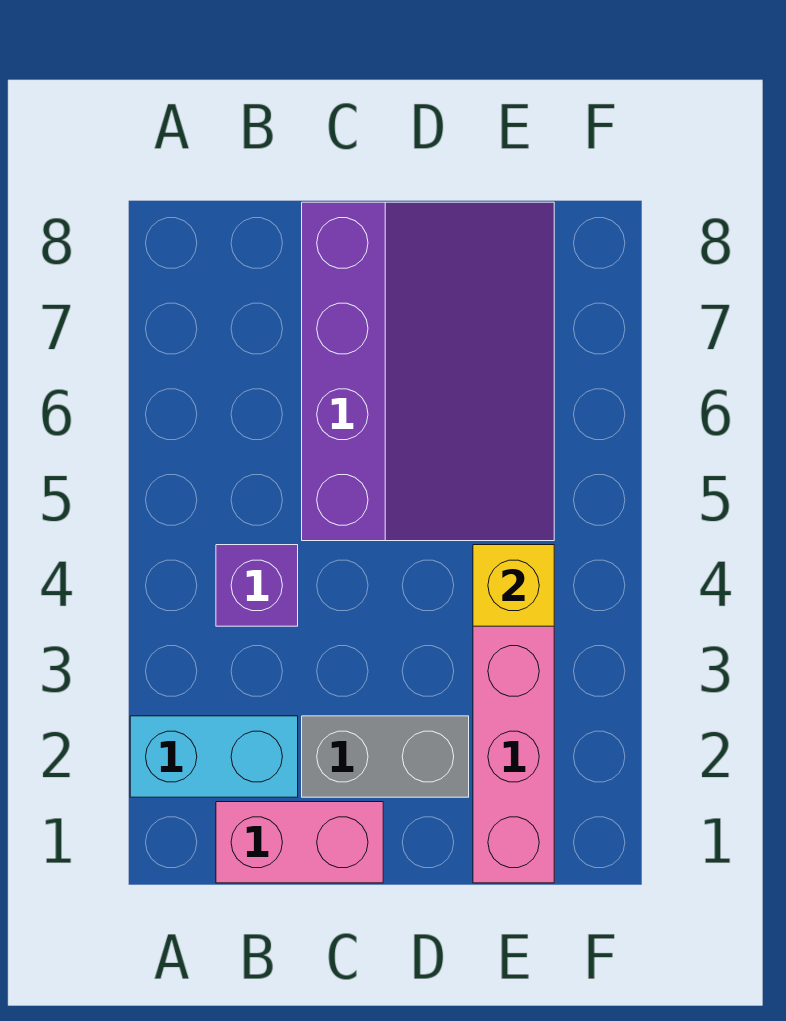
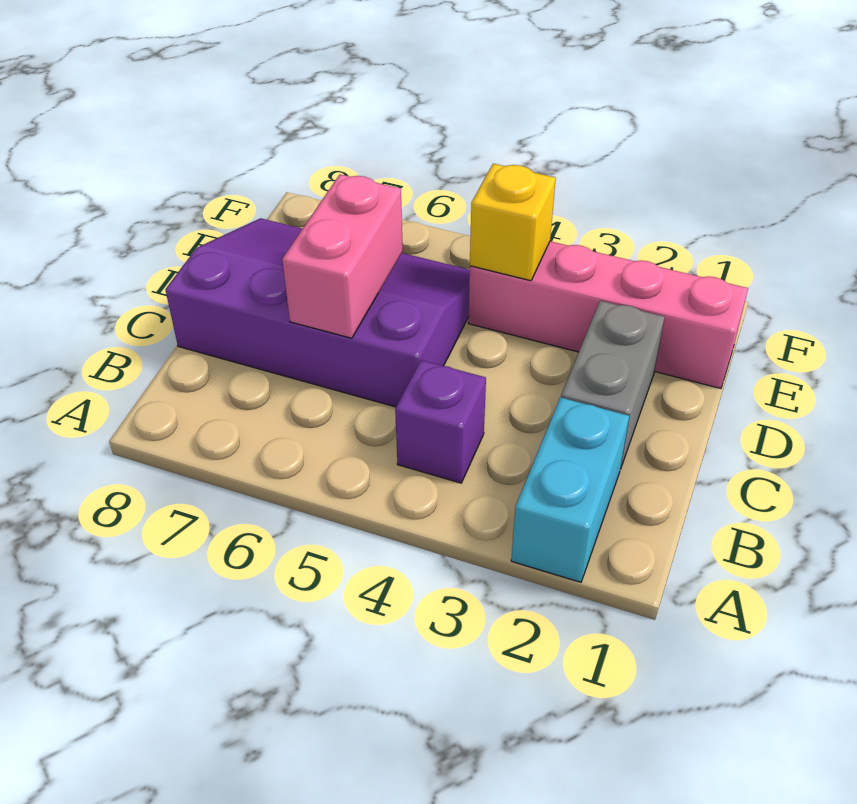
pink 1x2 brick [216,802,383,883] -> pink 1x2 brick moved to [282,174,403,338]

